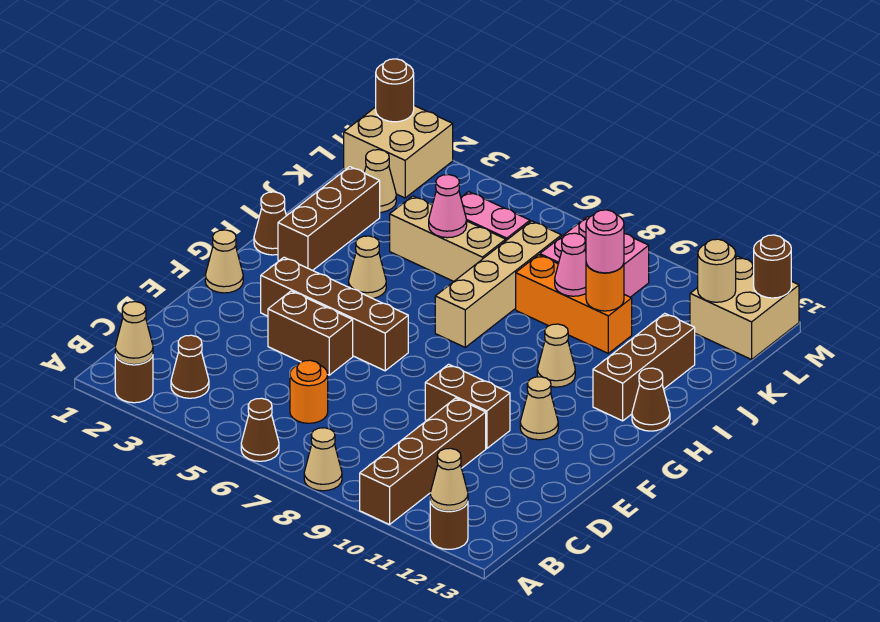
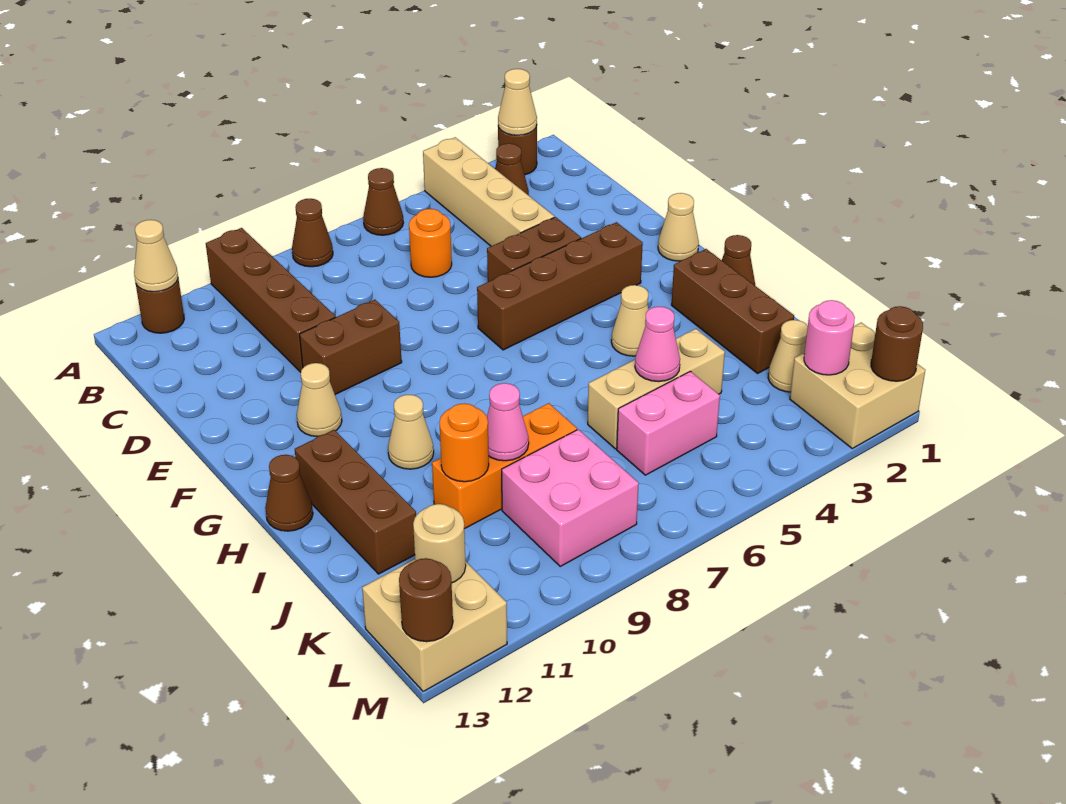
tan 1x1 cone [304,428,342,491] -> brown 1x1 cone [292,199,333,267]
tan 1x4 brick [435,221,561,347] -> tan 1x4 brick moved to [423,137,554,246]
pink 1x1 round brick [586,210,624,273] -> pink 1x1 round brick moved to [804,300,855,375]

